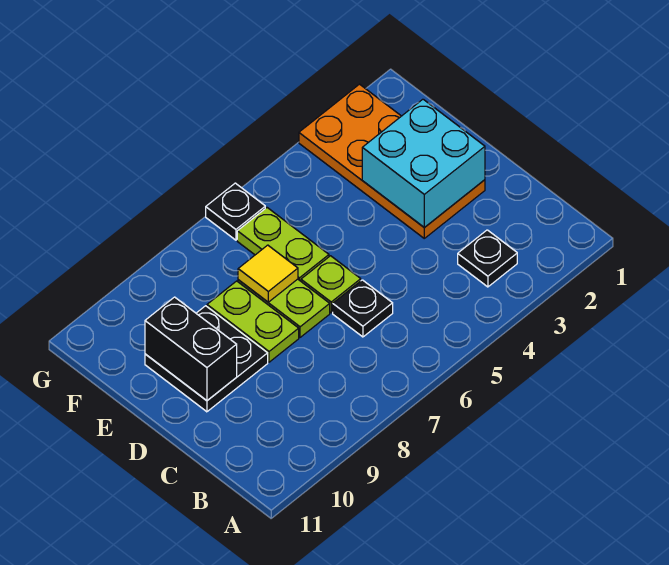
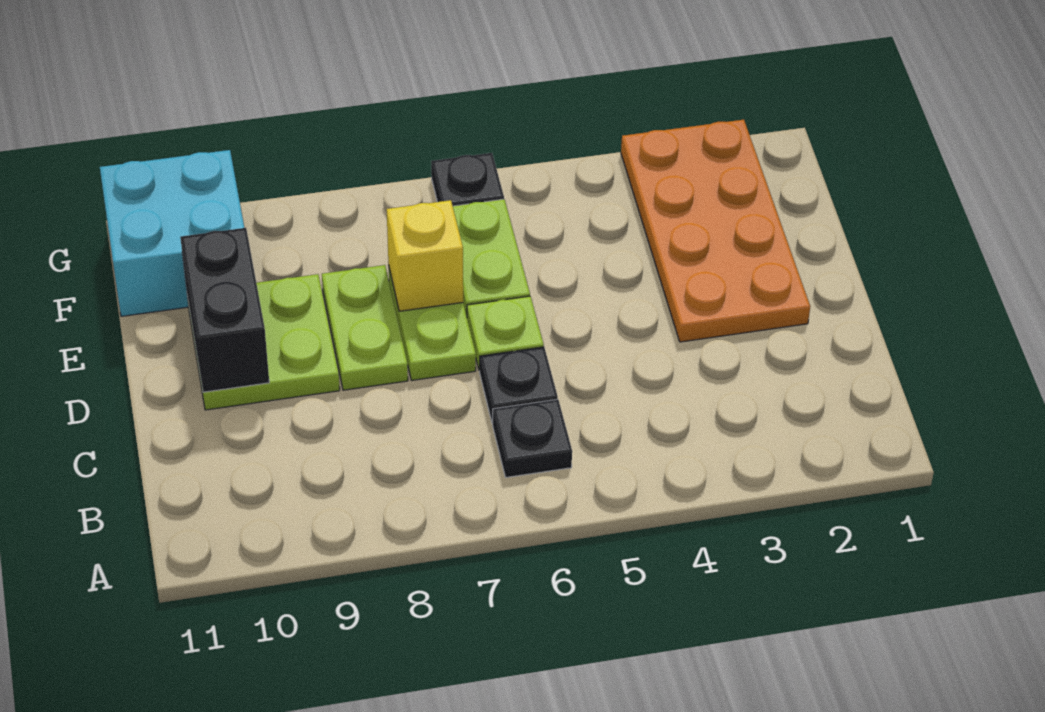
black 1x1 plate [458,230,517,287] -> black 1x1 plate moved to [493,399,572,477]
cyan 2x2 brick [362,99,485,228] -> cyan 2x2 brick moved to [100,150,244,316]
black 2x2 plate [145,306,268,412] -> lime 2x2 plate [187,274,340,410]
yellow 1x1 tile [238,245,298,302] -> yellow 1x1 brick [387,200,463,311]

